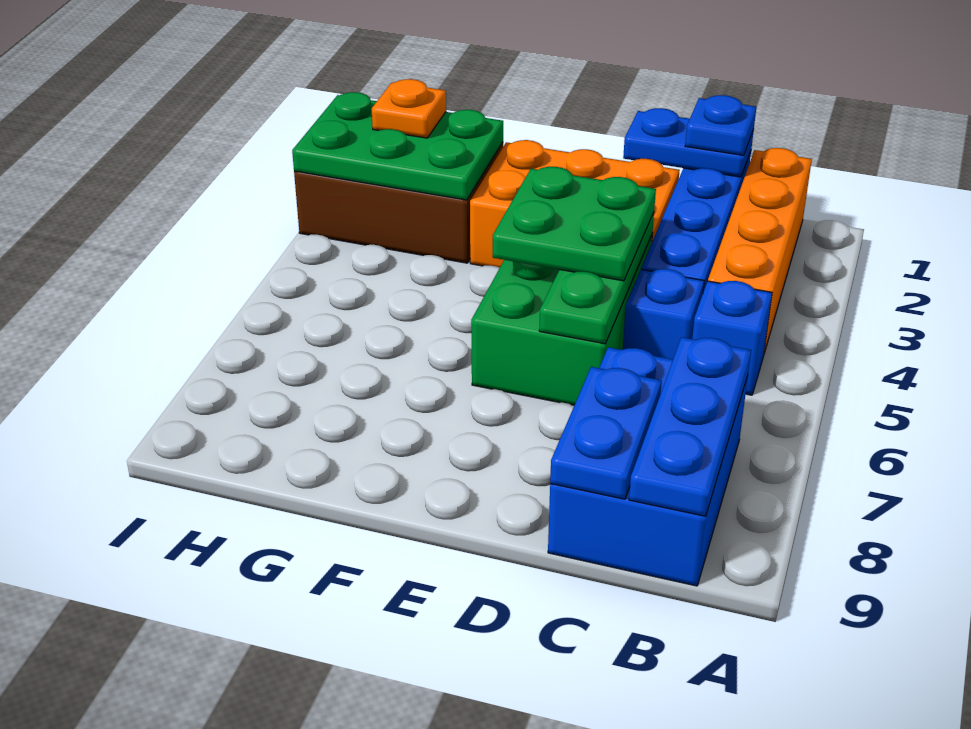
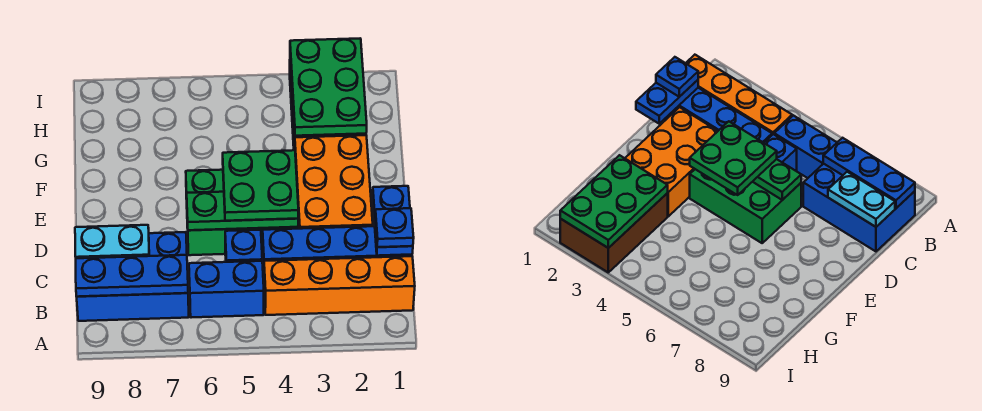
blue 1x1 brick [692,281,772,395] -> blue 1x2 brick [189,261,264,318]
blue 1x2 plate [550,367,662,499] -> cyan 1x2 plate [75,225,149,258]
orange 1x1 plate [372,79,446,138] -> none

